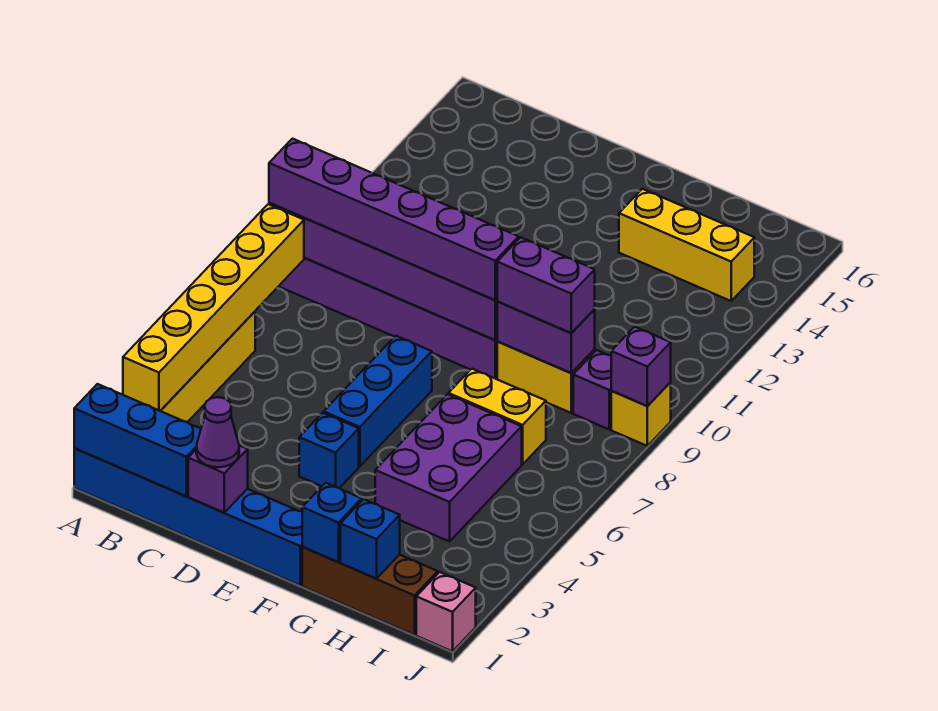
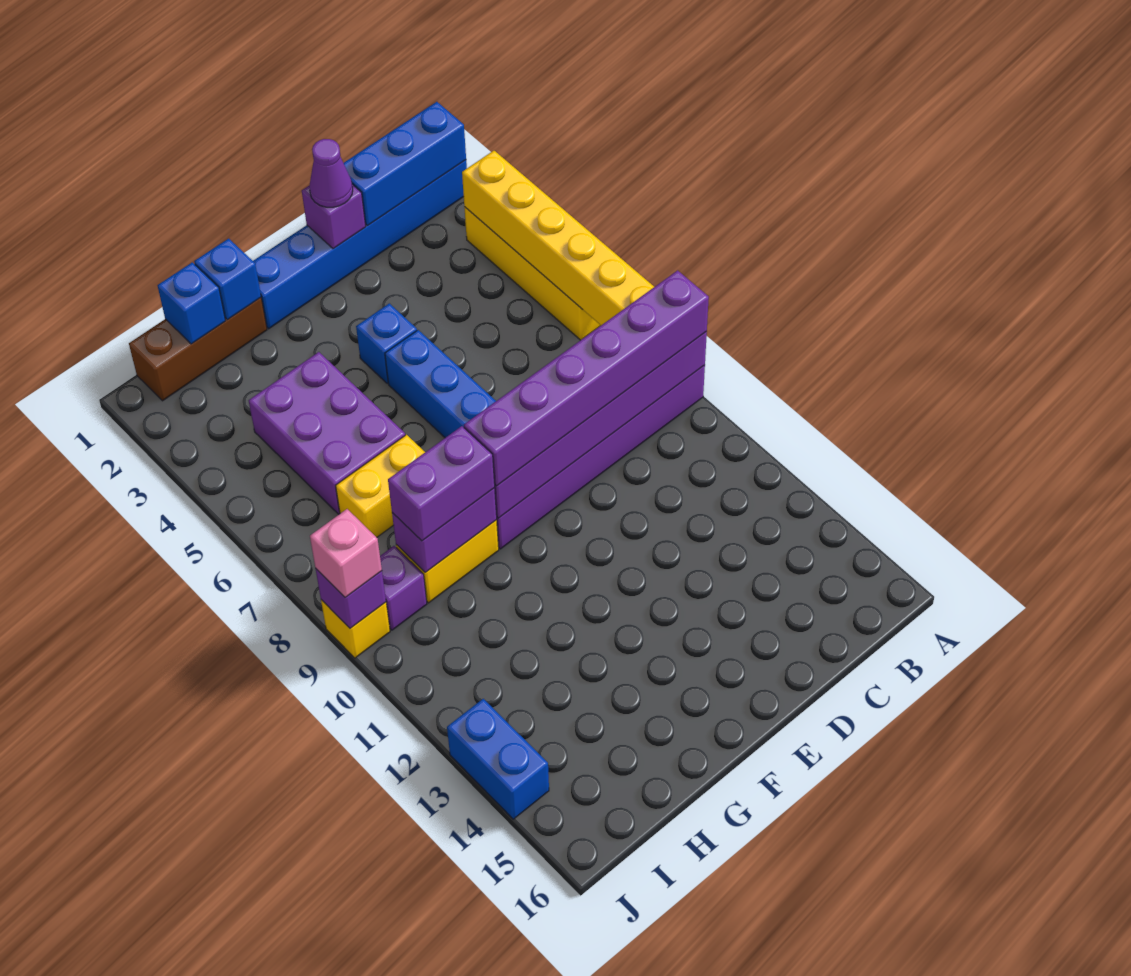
yellow 1x3 brick [619,189,754,301] -> none
pink 1x1 brick [416,572,476,651] -> pink 1x1 brick moved to [310,509,382,597]
none -> blue 1x2 brick [447,699,549,819]

